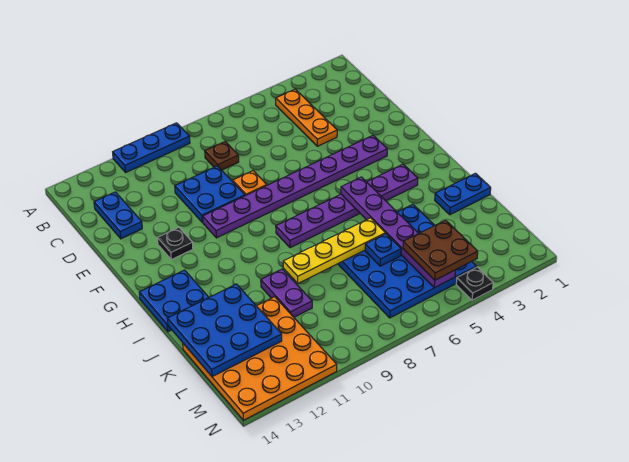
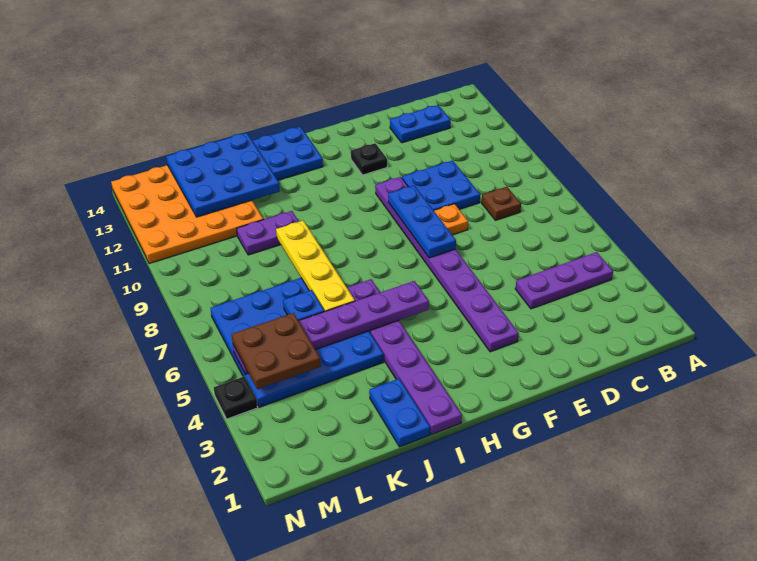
blue 1x3 plate [113,123,190,172] -> blue 1x3 plate moved to [388,185,456,258]
orange 1x3 plate [276,89,337,146] -> purple 1x3 plate [515,252,613,309]
purple 1x6 plate [276,164,418,248] -> purple 1x6 plate moved to [347,279,462,435]

